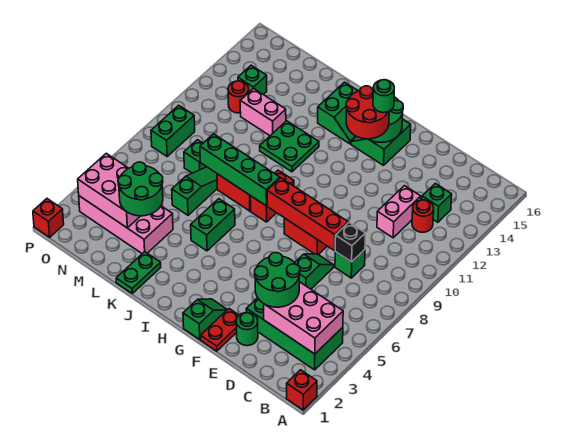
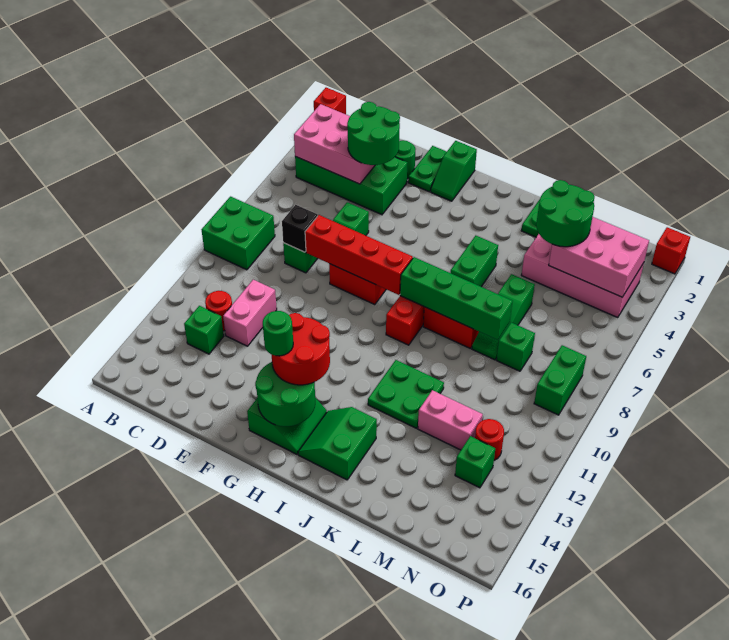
none -> green 2x2 brick [202,197,275,270]
red 1x2 plate [200,309,239,351] -> green 1x2 plate [408,146,447,192]

